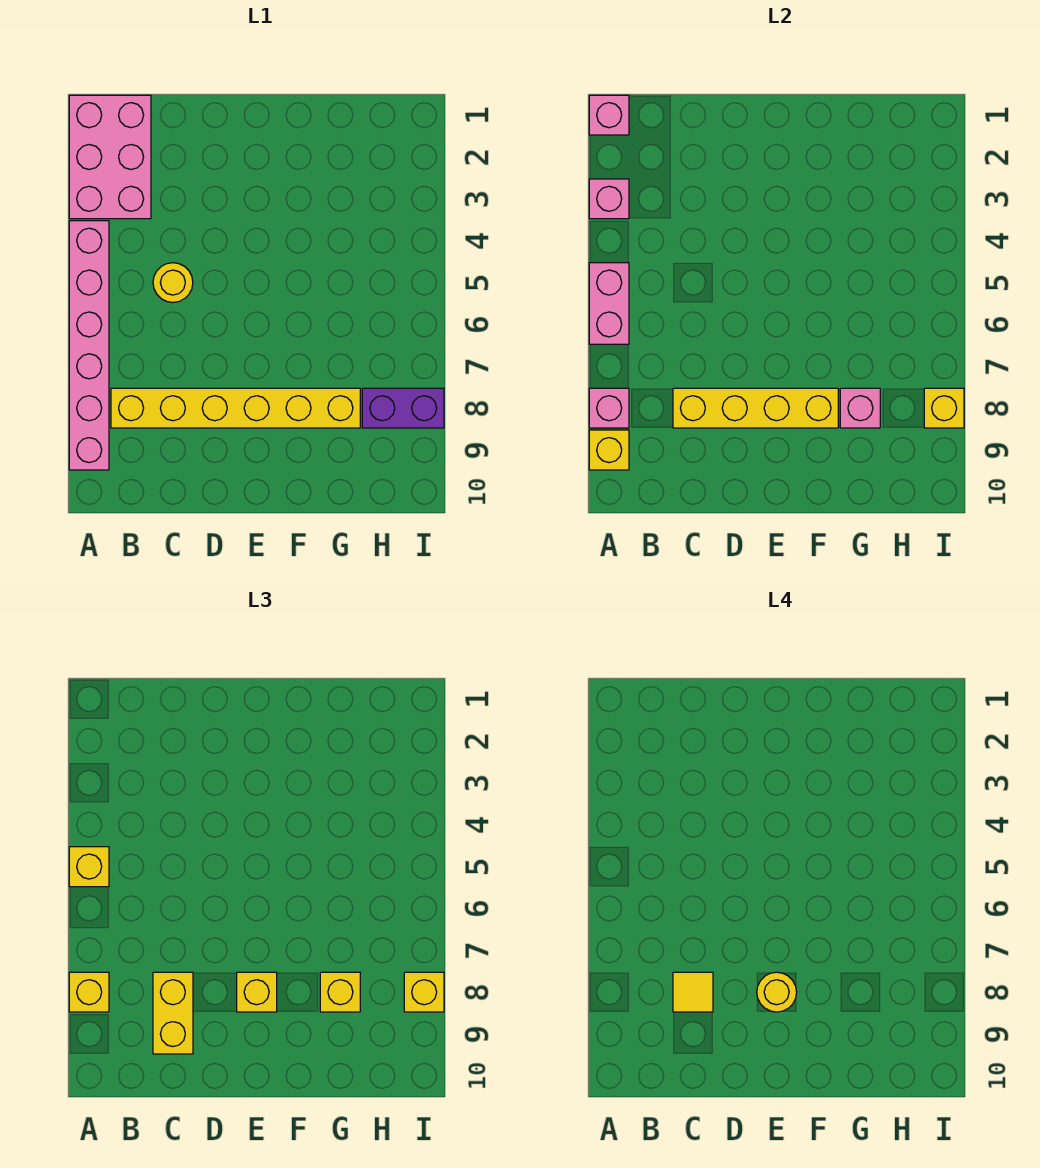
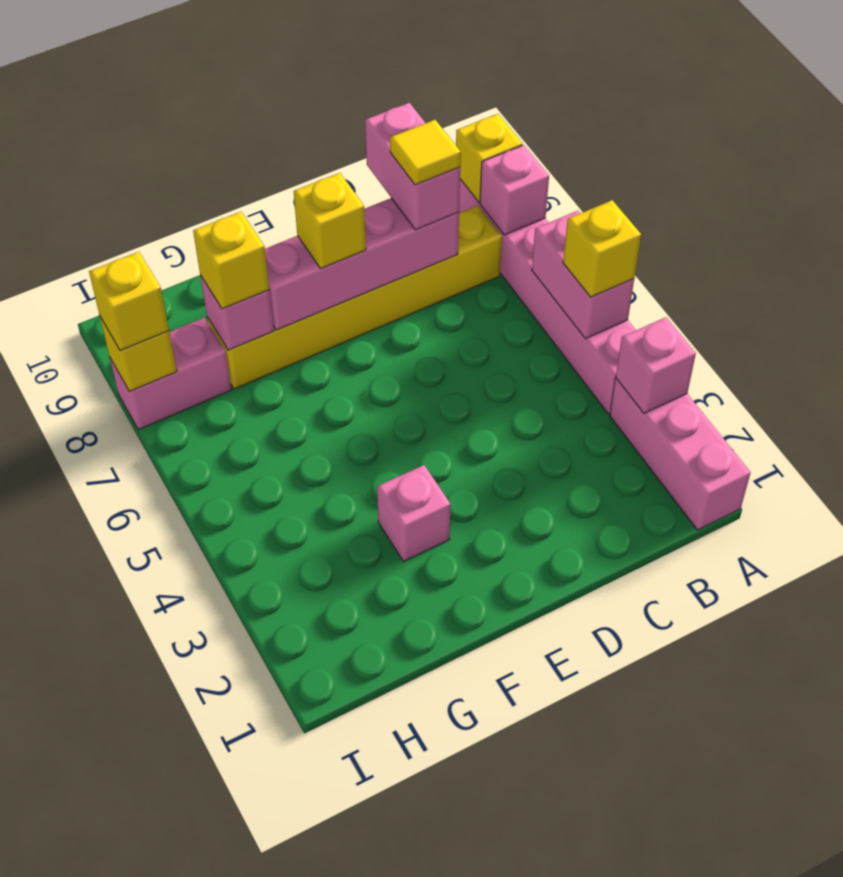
pink 2x3 brick [69,95,151,219] -> pink 1x3 brick [610,378,751,530]
pink 1x1 brick [589,95,629,135] -> pink 1x1 brick moved to [377,465,450,562]
yellow 1x1 brick [69,972,109,1012] -> none
yellow 1x1 round brick [153,263,193,302] -> none
yellow 1x4 brick [673,388,838,428] -> pink 1x4 brick [265,198,459,330]
yellow 1x2 brick [153,972,193,1054] -> pink 1x2 brick [365,103,460,230]
yellow 1x1 round brick [757,972,797,1012] -> none
purple 1x2 brick [362,388,444,428] -> pink 1x2 brick [110,318,232,430]

